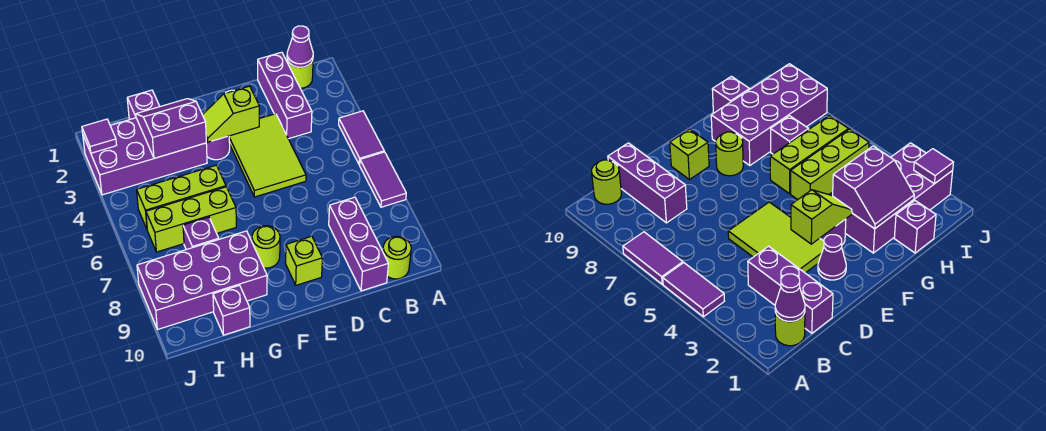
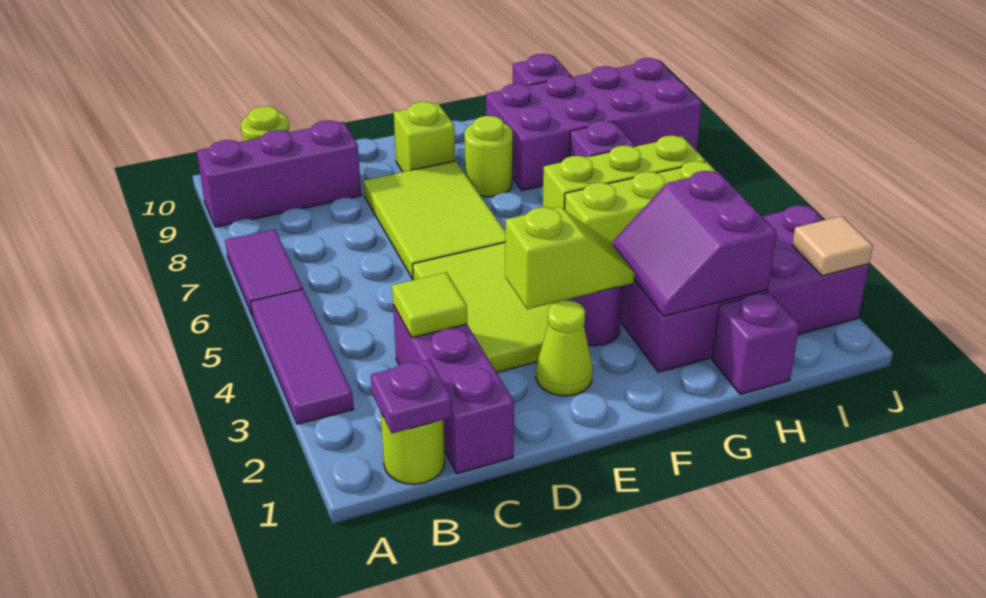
purple 1x2 tile [339,111,384,165] -> purple 1x3 tile [251,289,354,424]
purple 1x1 cone [287,26,313,67] -> purple 1x1 plate [371,359,452,433]
none -> lime 1x1 tile [392,272,467,338]
purple 1x3 brick [329,197,389,291] -> purple 1x3 brick turned to [197,120,361,227]
none -> lime 2x3 tile [363,161,505,279]
purple 1x1 cone [818,235,846,280] -> lime 1x1 cone [536,300,593,396]
purple 2x2 slope [136,99,206,158] -> purple 2x2 slope turned to [612,171,777,316]
purple 1x1 tile [82,119,116,153] -> tan 1x1 tile [792,216,873,276]

